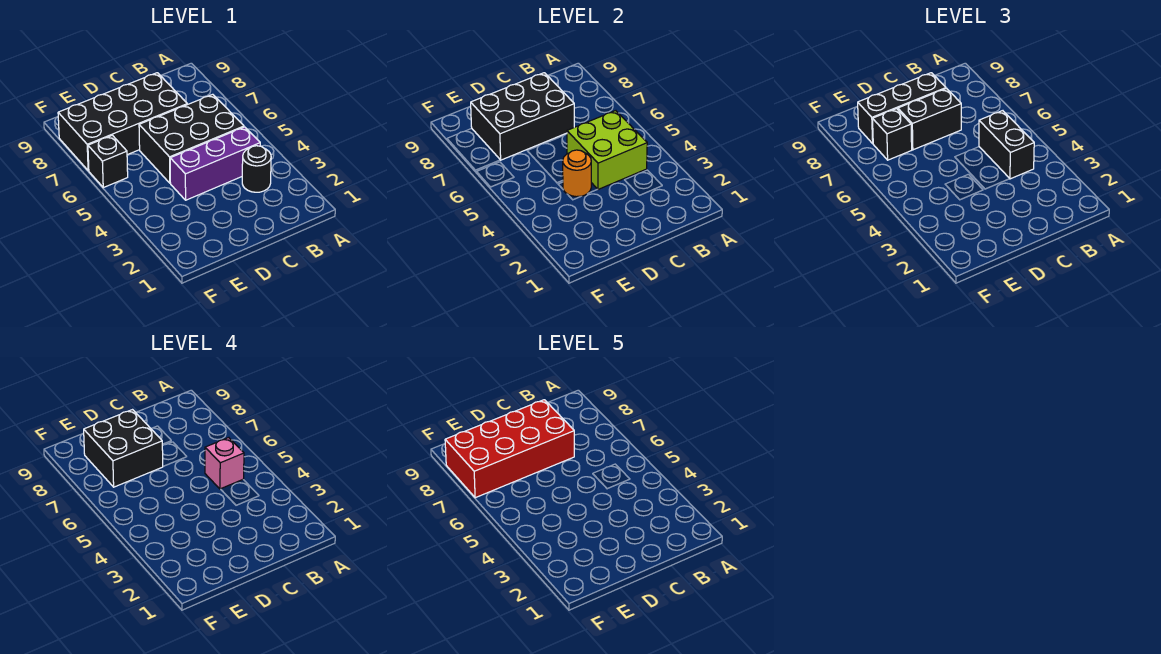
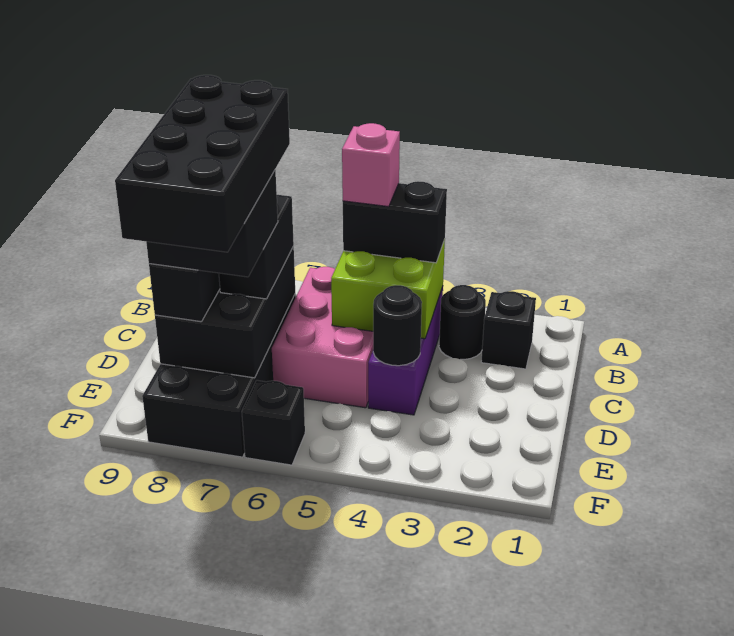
black 2x3 brick [139,94,244,183] -> pink 2x3 brick [272,267,373,408]
red 2x4 brick [445,400,574,498] -> black 2x4 brick [115,75,290,252]
orange 1x1 round brick [563,150,591,197] -> black 1x1 round brick [373,285,422,366]
black 1x1 brick [873,109,912,160] -> black 1x1 brick moved to [481,291,536,369]

